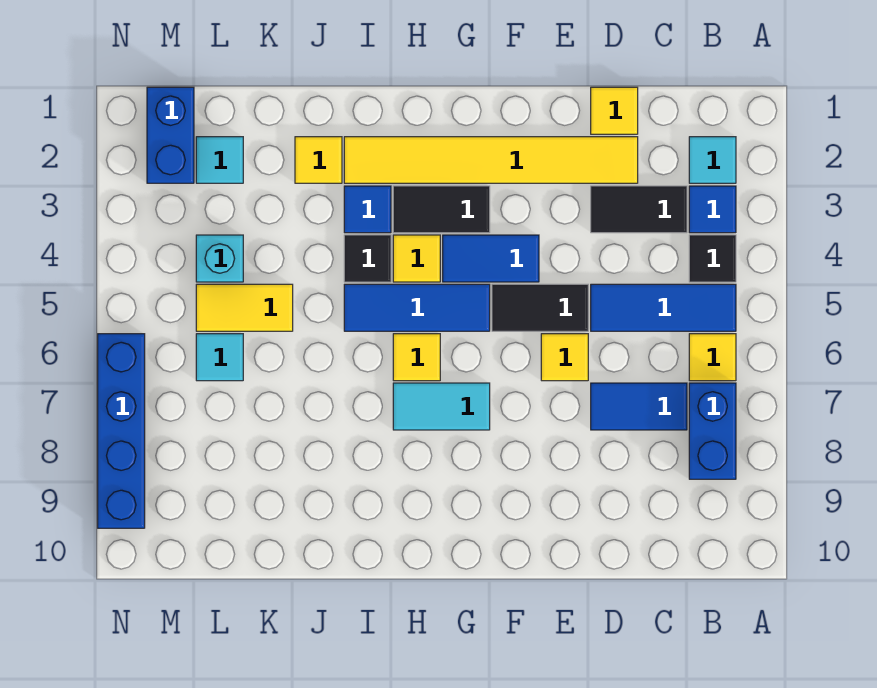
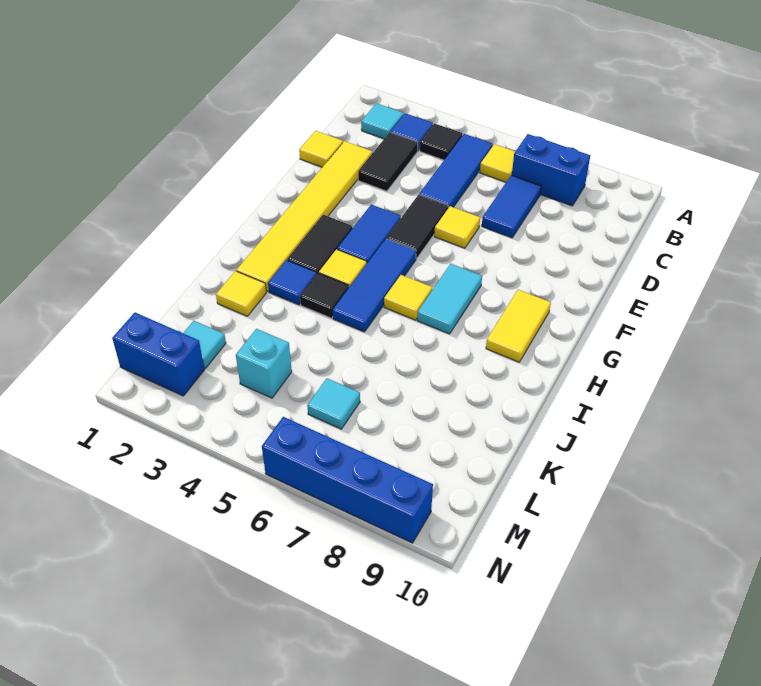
yellow 1x2 tile [196,284,293,331] -> yellow 1x2 tile moved to [486,290,551,362]

